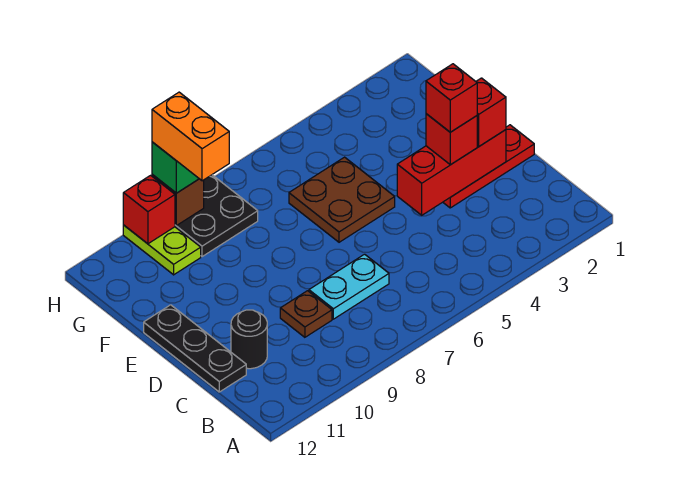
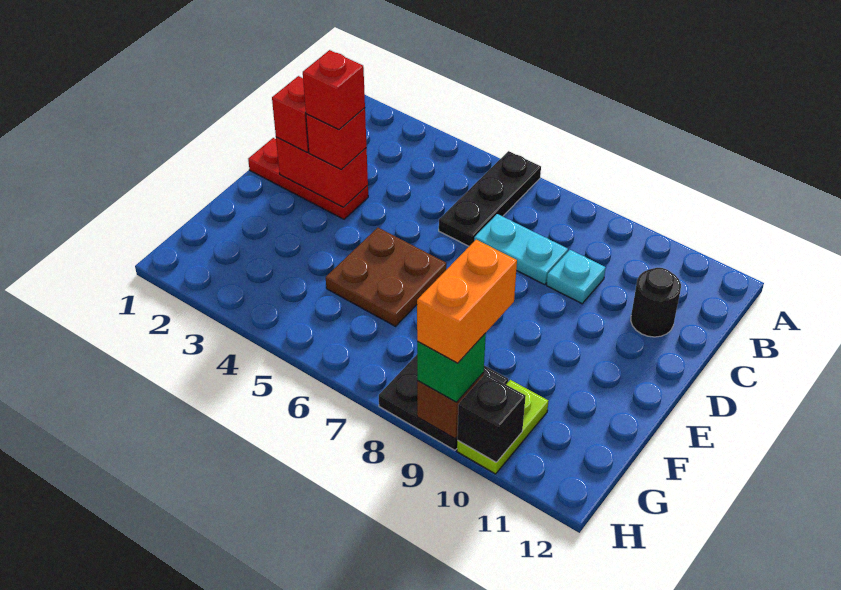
brown 1x1 plate [280,291,332,337] -> cyan 1x1 plate [546,250,606,304]
black 1x3 plate [144,305,246,392] -> black 1x3 plate moved to [439,151,541,246]
red 1x3 brick [397,130,506,215] -> red 1x2 brick [276,137,368,207]
red 1x1 brick [123,175,175,244] -> black 1x1 brick [457,374,526,462]

